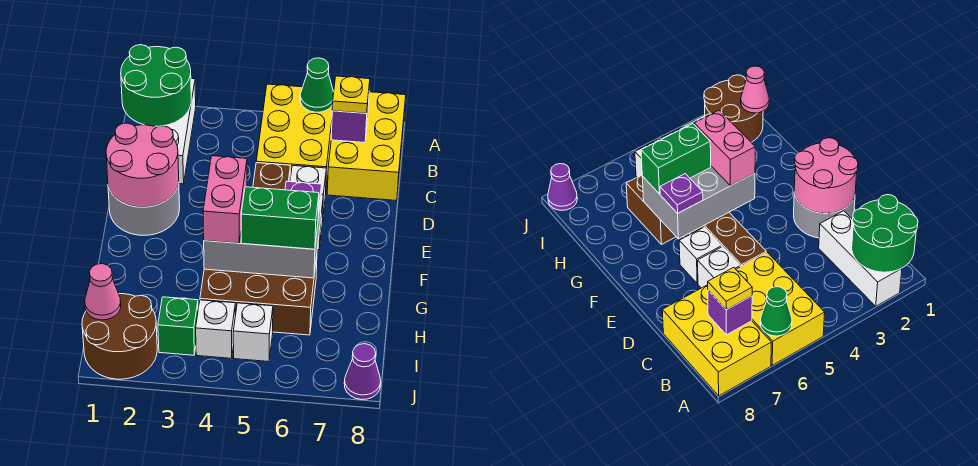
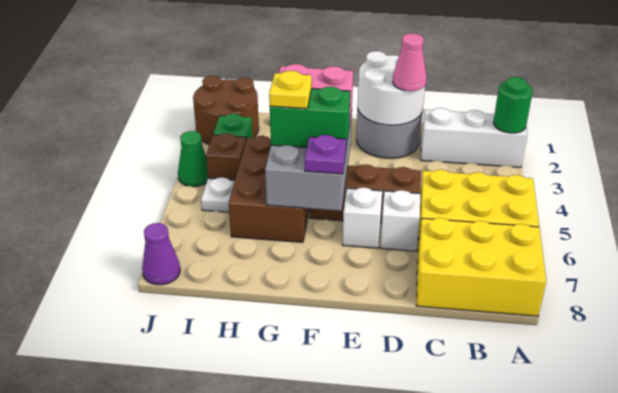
green 2x2 round brick [121,45,191,126] -> green 1x1 round brick [493,77,533,133]
green 1x1 cone [300,58,334,112] -> green 1x1 cone moved to [178,131,208,187]
purple 1x1 brick [331,97,369,143] -> none
yellow 1x1 plate [332,76,370,113] -> yellow 1x1 plate moved to [269,71,312,109]
pink 2x2 round brick [106,123,179,207] -> white 2x2 round brick [358,51,425,125]
green 1x2 brick [241,187,319,249] -> green 1x2 brick turned to [270,87,350,148]
pink 1x1 cone [85,264,121,320] -> pink 1x1 cone moved to [393,33,427,91]
white 1x1 brick [196,300,235,358] -> brown 1x1 brick [206,133,246,180]
white 1x1 brick [233,303,273,362] -> white 1x1 plate [201,177,235,212]

